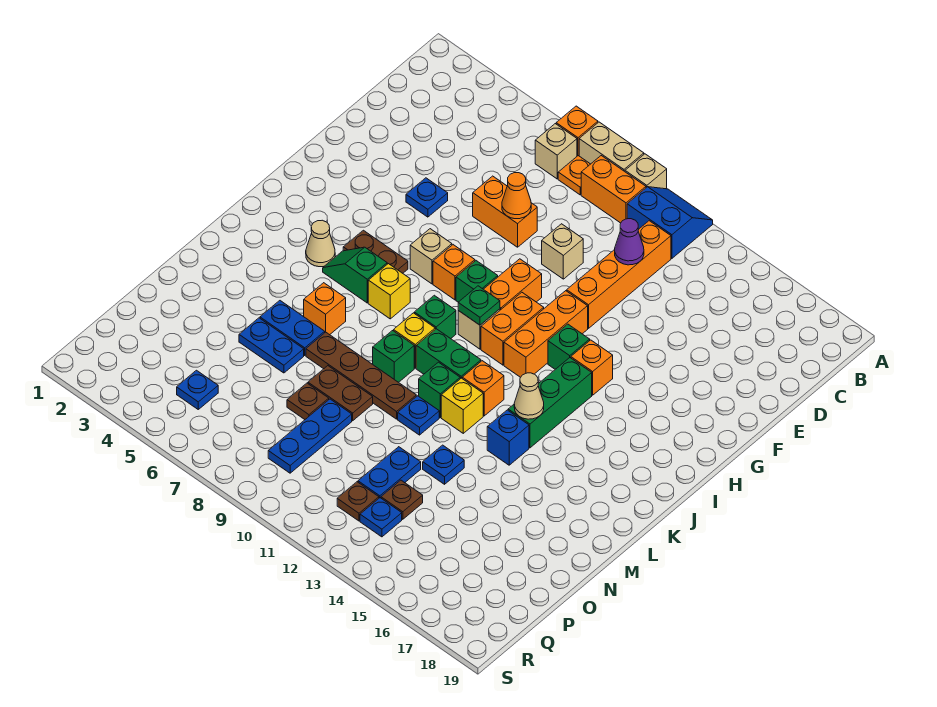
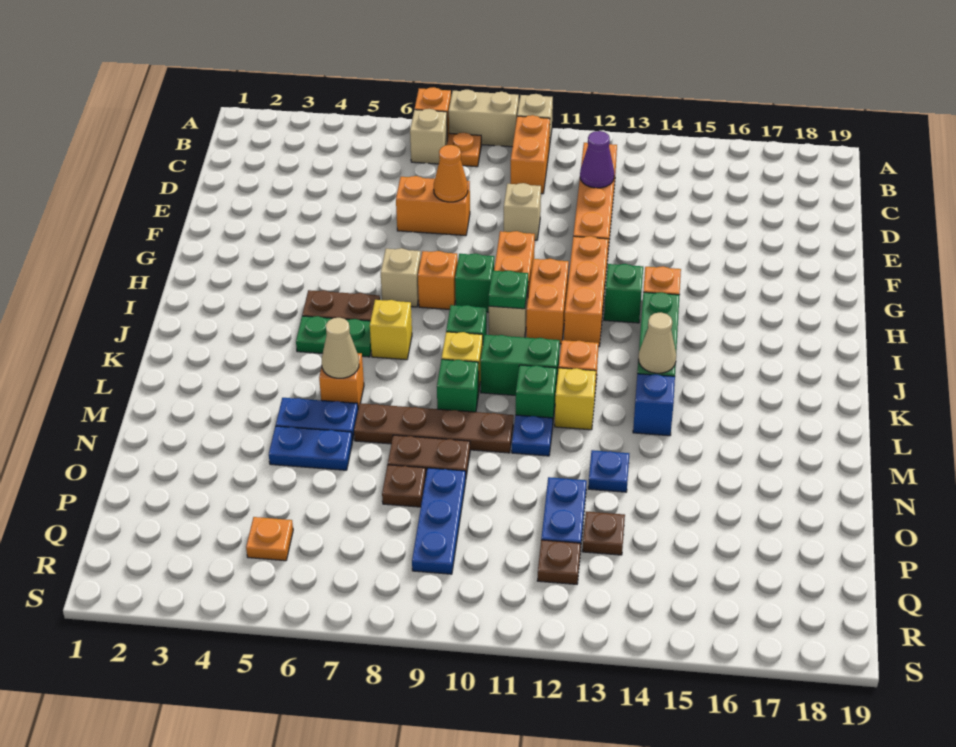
blue 2x2 slope [627,187,713,258] -> none
orange 1x2 brick [581,156,646,223] -> orange 1x2 brick turned to [510,115,550,194]
blue 1x1 plate [406,178,448,217] -> none
tan 1x1 cone [306,220,335,267] -> tan 1x1 cone moved to [322,318,359,378]
green 1x2 slope [323,247,387,303] -> green 1x2 plate [296,316,371,357]
blue 1x1 plate [177,370,218,409] -> orange 1x1 plate [246,517,293,561]
blue 1x1 plate [360,498,402,537] -> none

